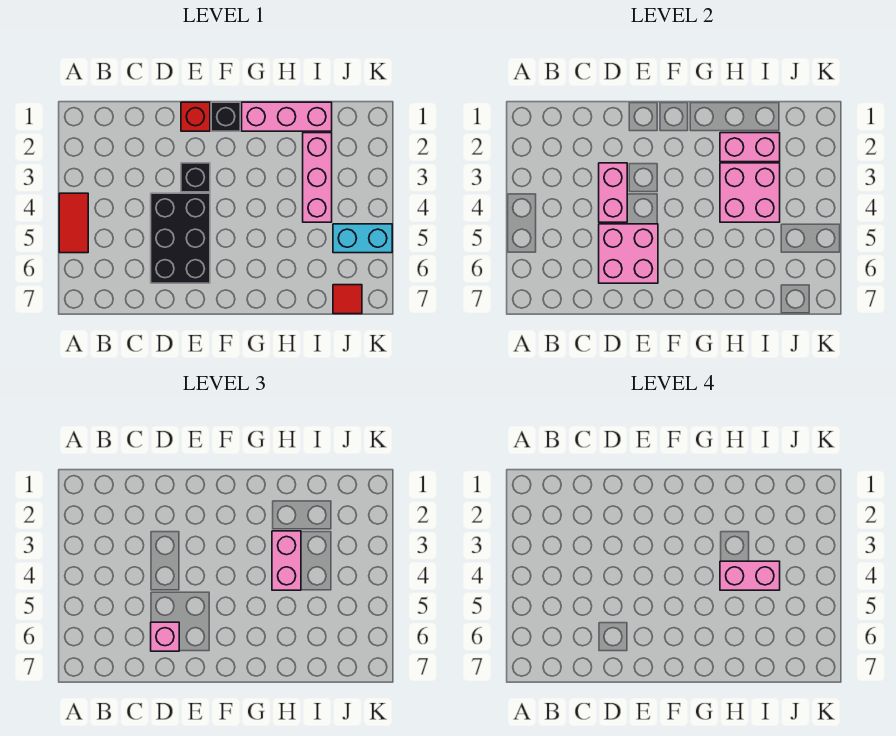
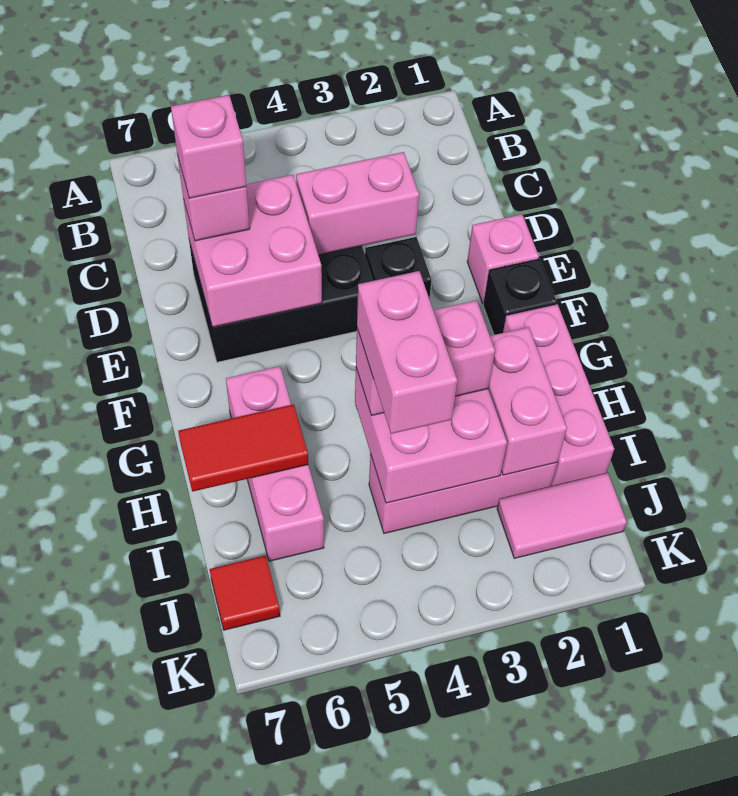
red 1x2 tile [59,193,88,253] -> red 1x2 tile moved to [178,404,308,492]
none -> pink 1x1 brick [171,95,246,198]
red 1x1 brick [181,102,210,131] -> pink 1x1 brick [467,214,539,303]
none -> pink 1x3 brick [226,366,324,561]
none -> pink 1x2 tile [497,473,627,558]
cyan 1x2 brick [333,224,392,253] -> none

